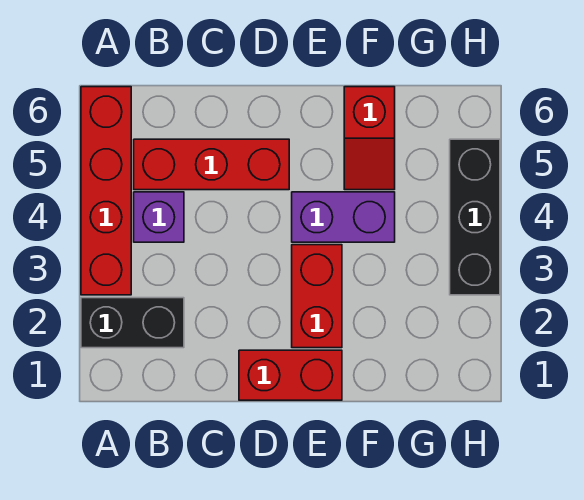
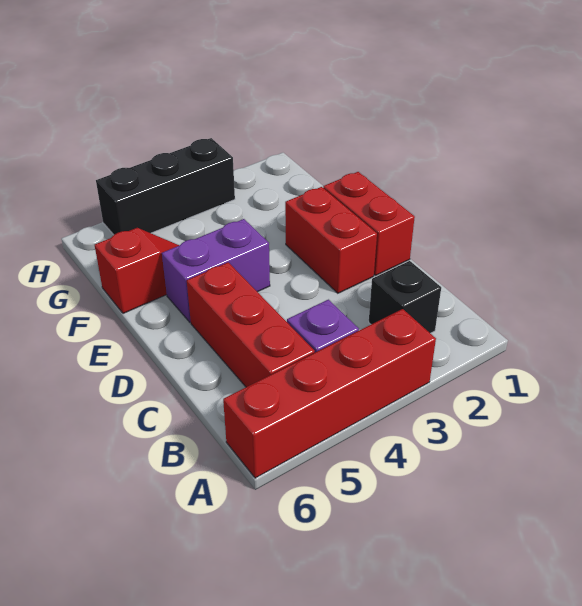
black 1x2 brick [81,298,184,348] -> black 1x1 brick [369,261,441,333]
red 1x2 brick [292,245,342,348] -> red 1x2 brick turned to [285,187,377,293]
purple 1x2 brick [292,192,395,242] -> purple 1x2 brick turned to [162,219,270,322]

